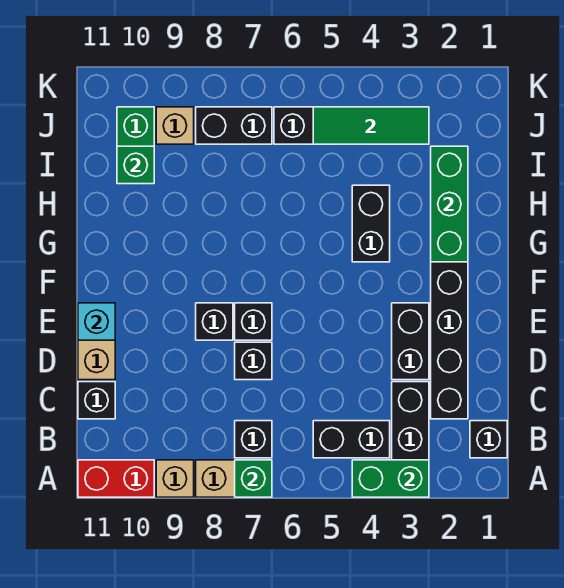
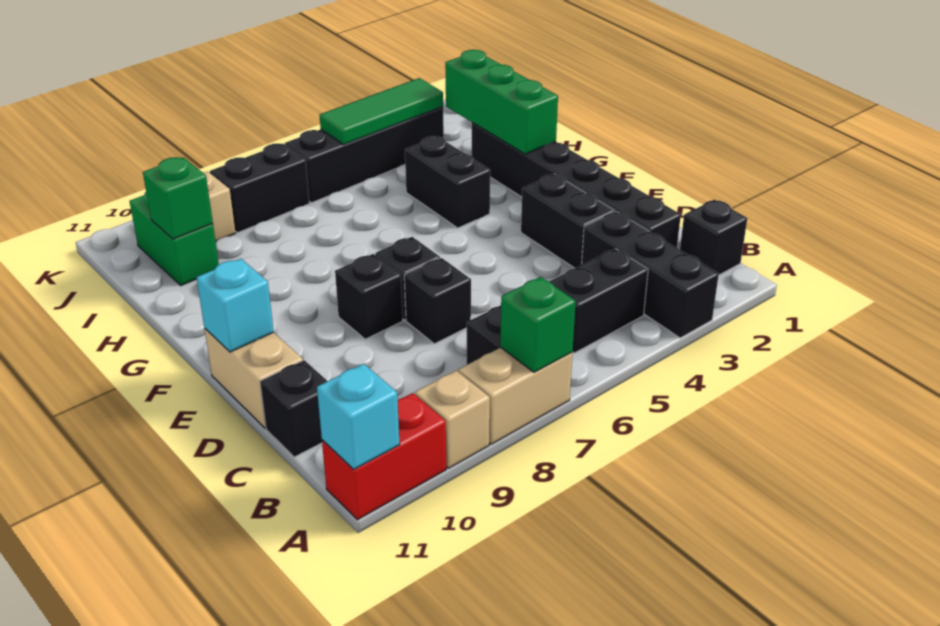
green 1x2 brick [352,460,429,497] -> none
none -> cyan 1x1 brick [317,364,400,469]

